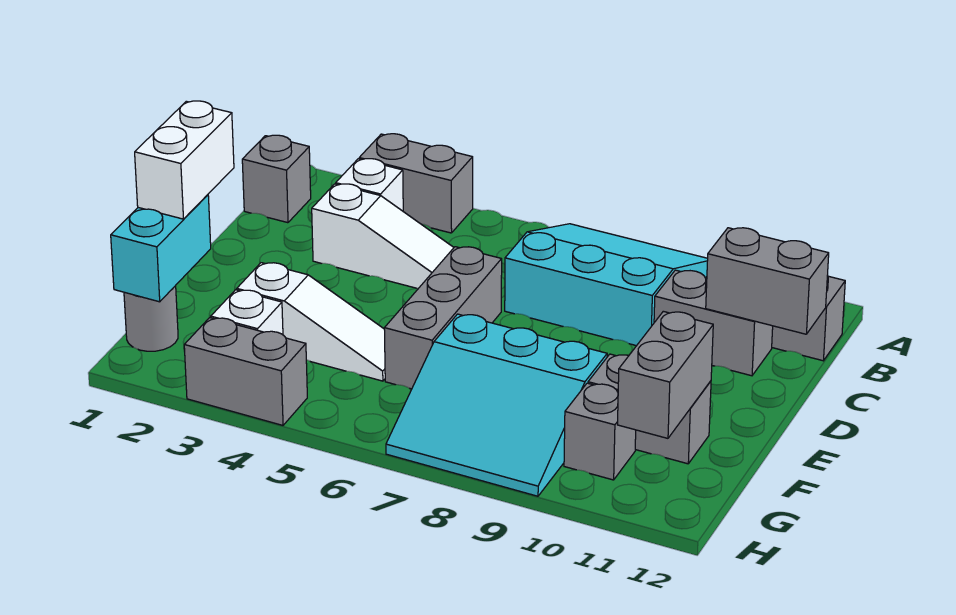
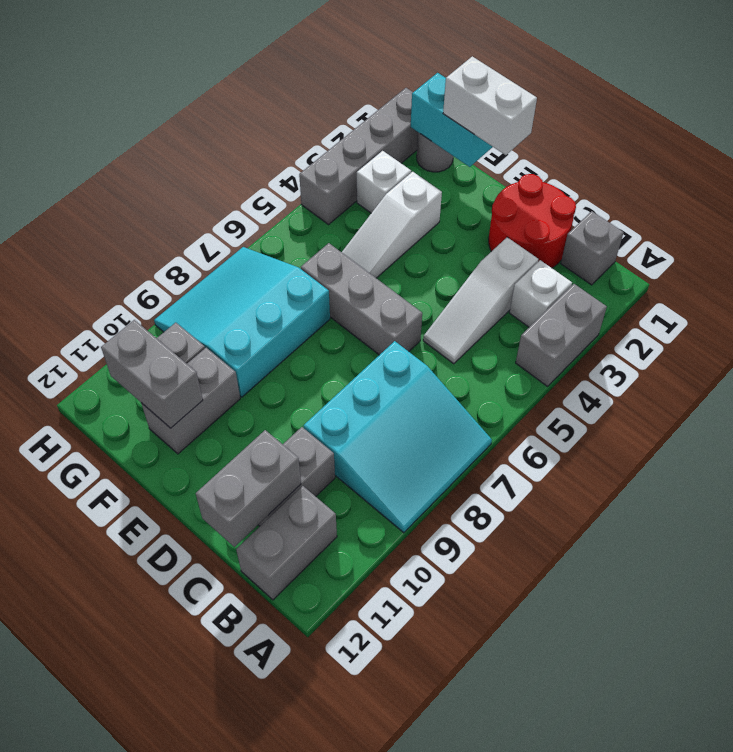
none -> red 2x2 round brick [489,174,576,268]
grey 1x2 brick [184,318,307,425] -> grey 1x4 brick [299,88,418,224]

